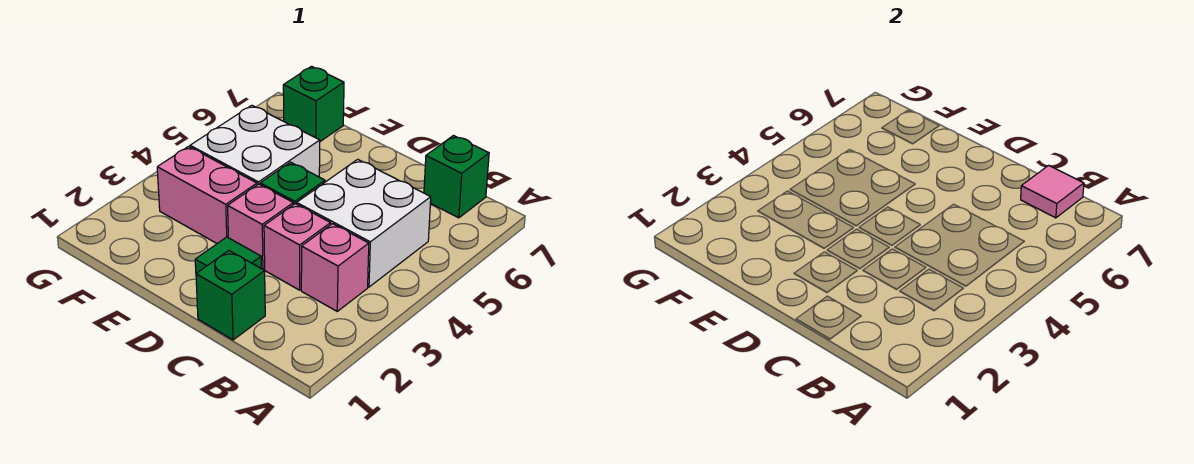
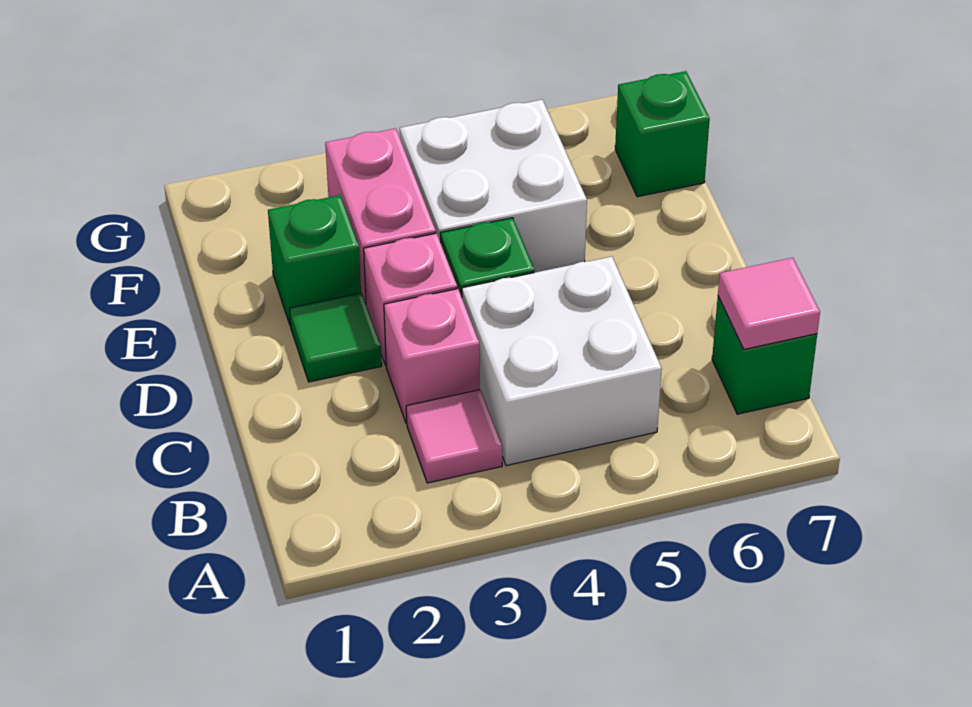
pink 1x1 brick [301,224,369,311] -> pink 1x1 tile [406,390,502,483]
green 1x1 brick [196,251,265,340] -> green 1x1 brick moved to [268,195,361,326]

